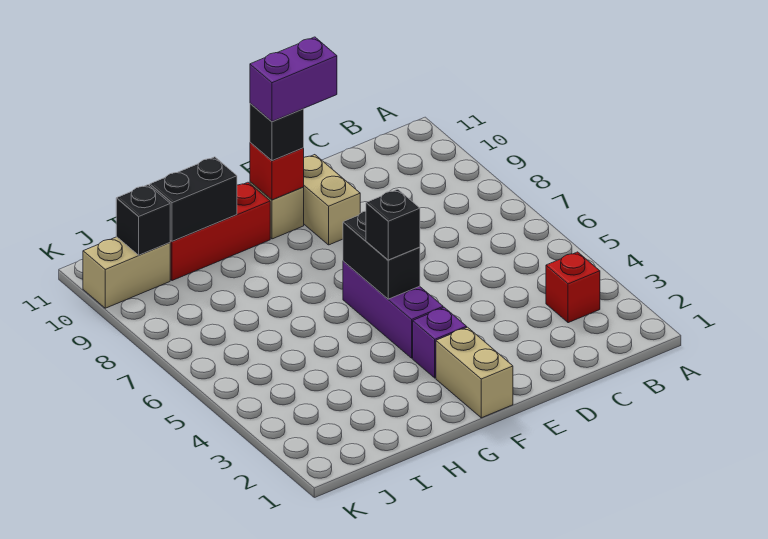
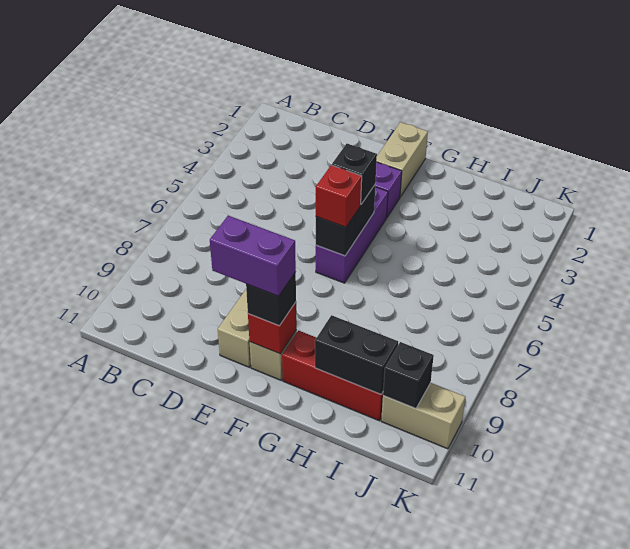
red 1x1 brick [546,252,600,323] -> red 1x1 brick moved to [316,165,362,227]

